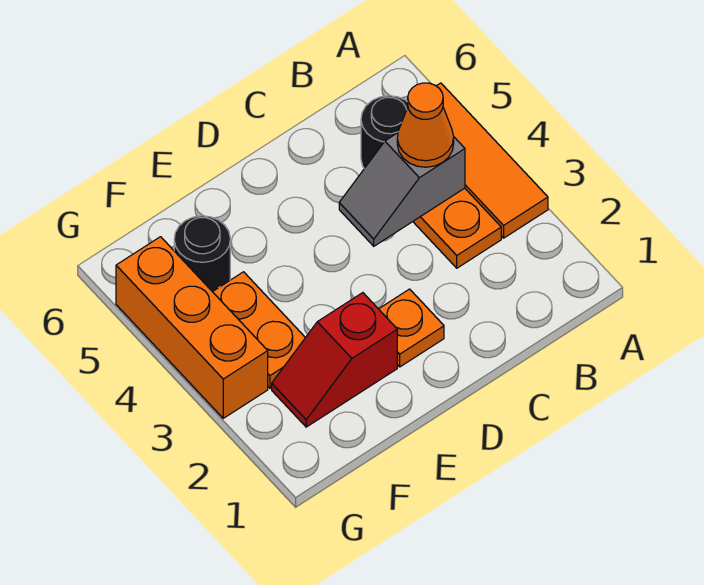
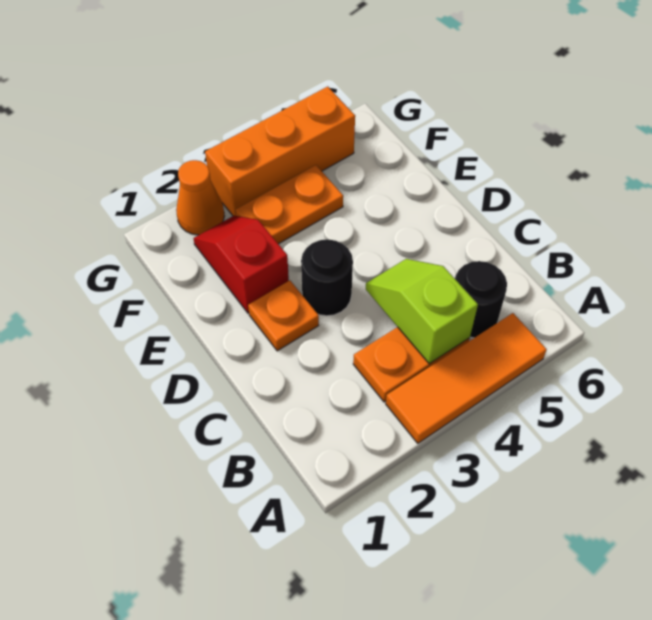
grey 1x2 slope [339,133,465,246] -> lime 1x2 slope [366,259,478,364]
orange 1x1 cone [397,83,454,167] -> orange 1x1 cone moved to [176,160,224,235]
black 1x1 round brick [174,216,230,292] -> black 1x1 round brick moved to [301,239,353,316]

